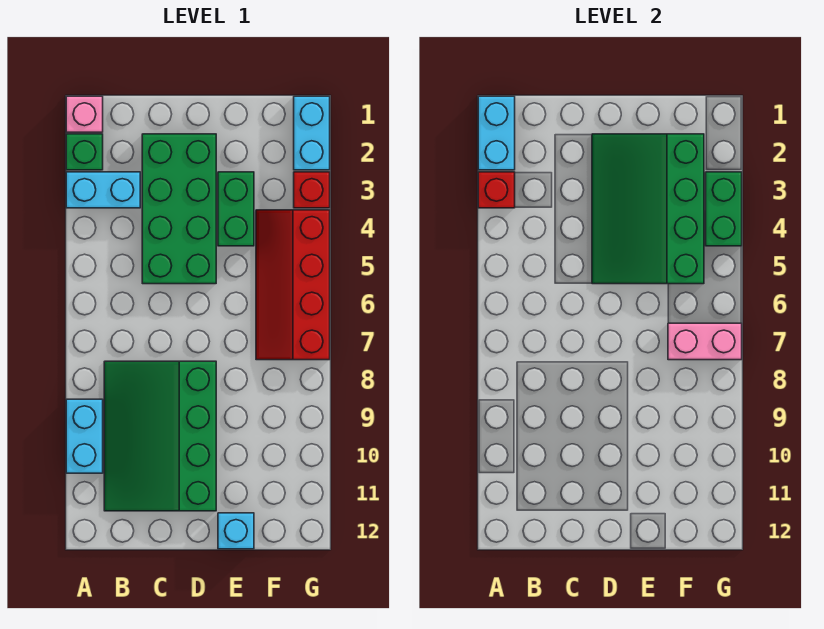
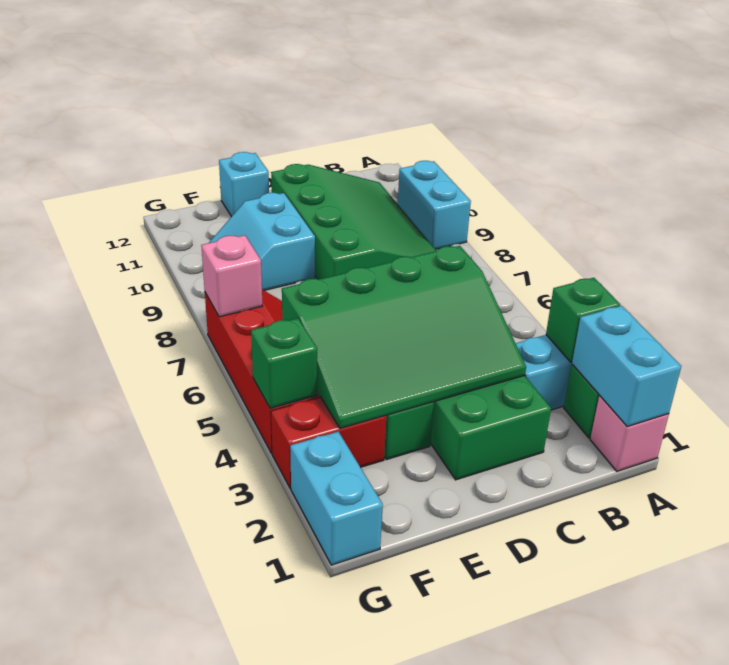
red 1x1 brick [478,172,515,208] -> green 1x1 brick [546,278,620,362]
green 3x4 slope [592,134,704,284] -> green 3x4 slope turned to [282,246,526,428]
none -> cyan 2x2 slope [209,193,315,291]
pink 1x2 brick [668,323,742,360] -> pink 1x1 brick [201,235,262,317]
red 1x1 brick [294,172,330,208] -> red 1x2 brick [271,397,386,488]
green 1x2 brick [706,172,742,246] -> green 1x1 brick [251,318,317,408]

